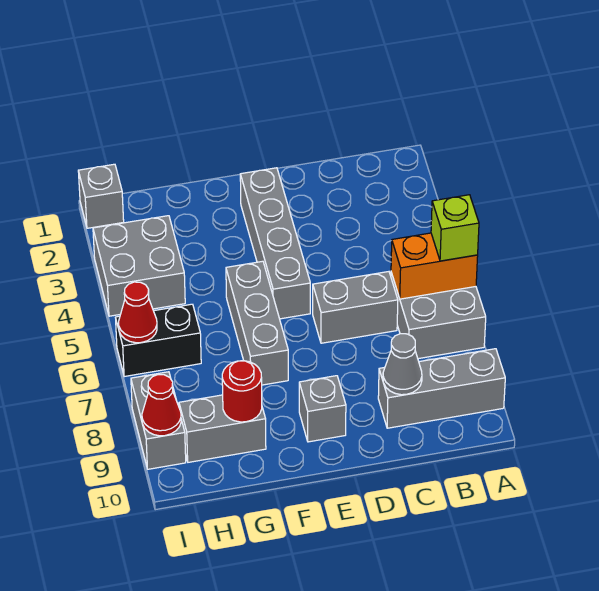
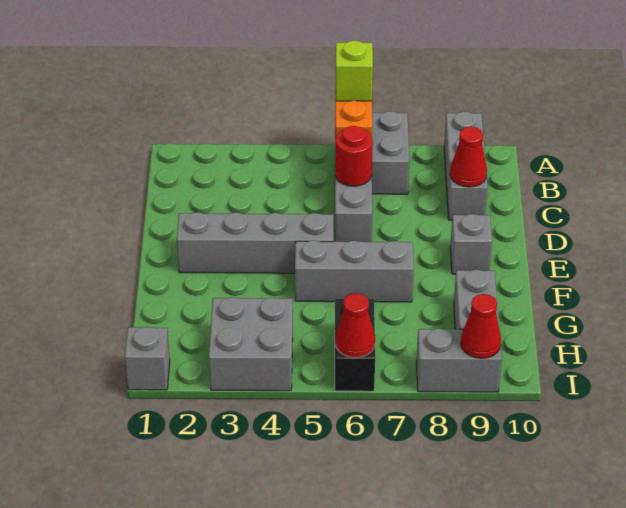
grey 1x1 cone [383,334,422,395] -> red 1x1 cone [450,126,487,187]
red 1x1 round brick [222,361,262,422] -> red 1x1 round brick moved to [335,126,373,186]

